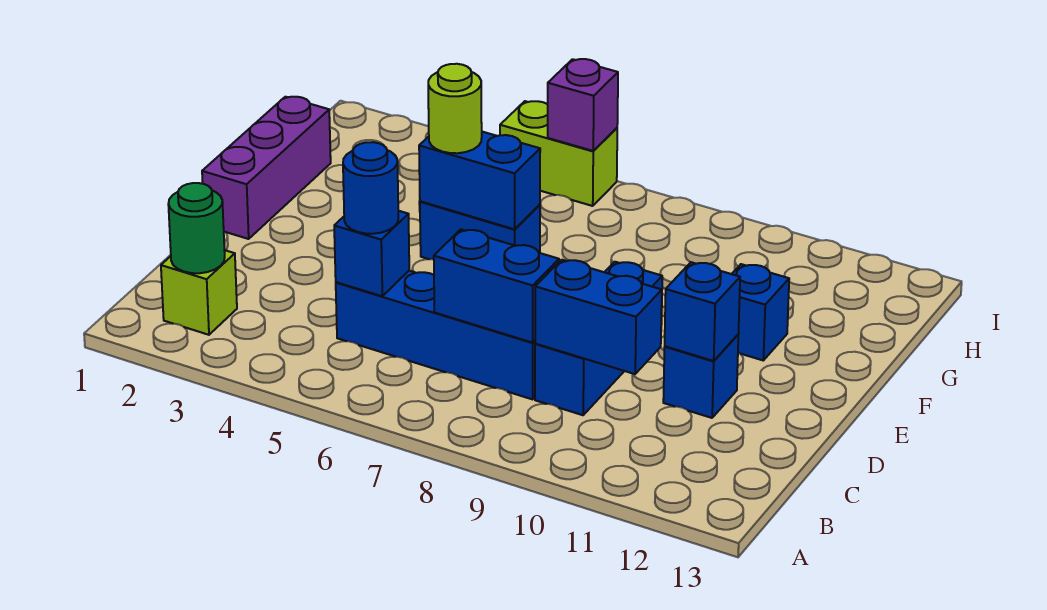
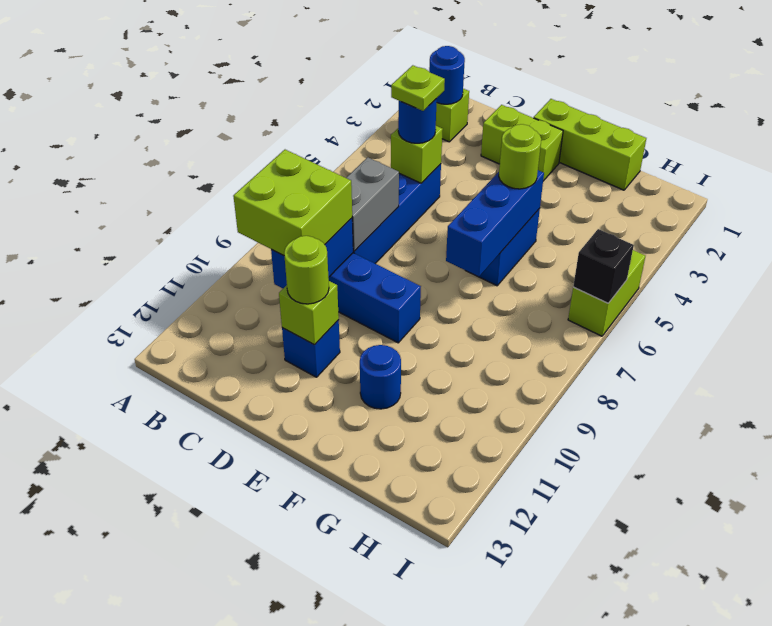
green 1x1 round brick [168,183,225,273] -> blue 1x1 round brick [429,46,465,104]
none -> lime 2x2 brick [233,150,352,256]
blue 1x1 brick [334,211,409,296] -> lime 1x1 brick [391,126,443,183]
none -> lime 1x1 plate [391,65,445,111]
blue 1x2 brick [434,229,559,343] -> grey 1x2 brick [346,157,399,251]
none -> lime 1x2 brick [481,105,563,181]
blue 1x1 brick [665,262,740,361] -> lime 1x1 brick [279,281,339,345]
none -> lime 1x1 round brick [284,236,329,304]
purple 1x3 brick [202,97,331,239] -> lime 1x3 brick [534,99,646,190]
blue 1x2 brick [419,132,540,229] -> blue 1x3 brick [446,170,544,277]
blue 1x1 brick [732,264,789,360] -> blue 1x1 round brick [360,345,401,409]
purple 1x1 brick [548,59,618,151] -> black 1x1 brick [573,229,634,303]

